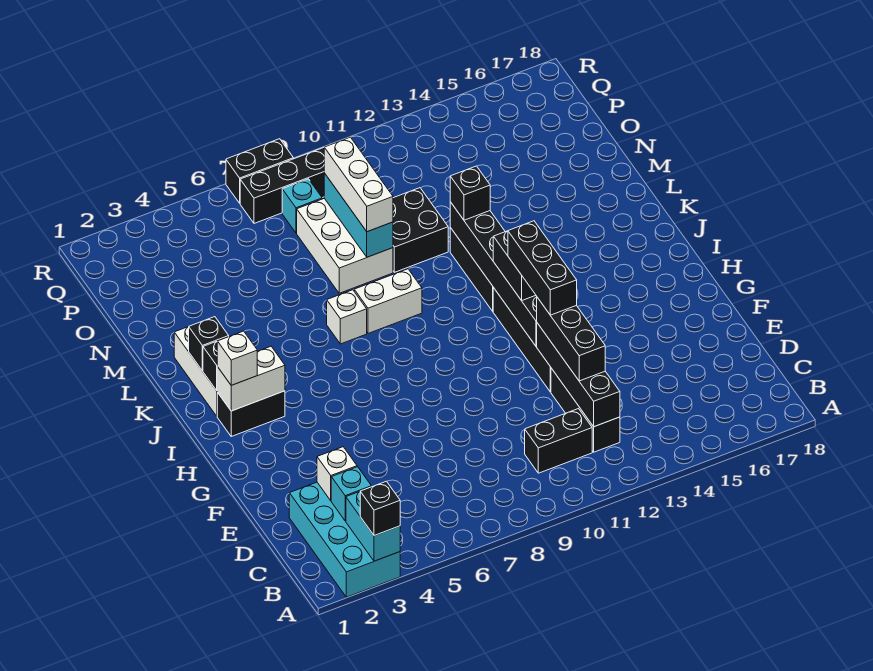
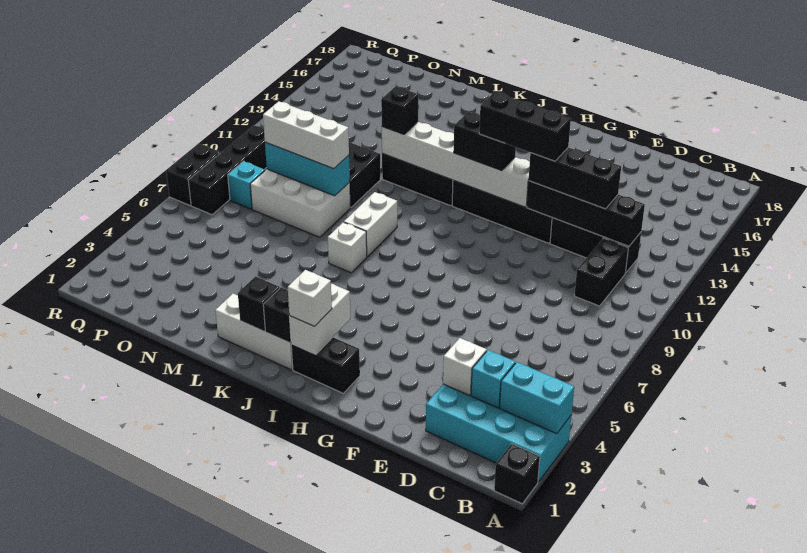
black 1x1 brick [360,481,400,536] -> black 1x1 brick moved to [494,444,540,504]
black 1x6 brick [450,202,537,346] -> white 1x6 brick [382,122,530,207]
black 1x2 brick [217,391,285,436] -> black 1x2 brick turned to [291,337,360,393]

